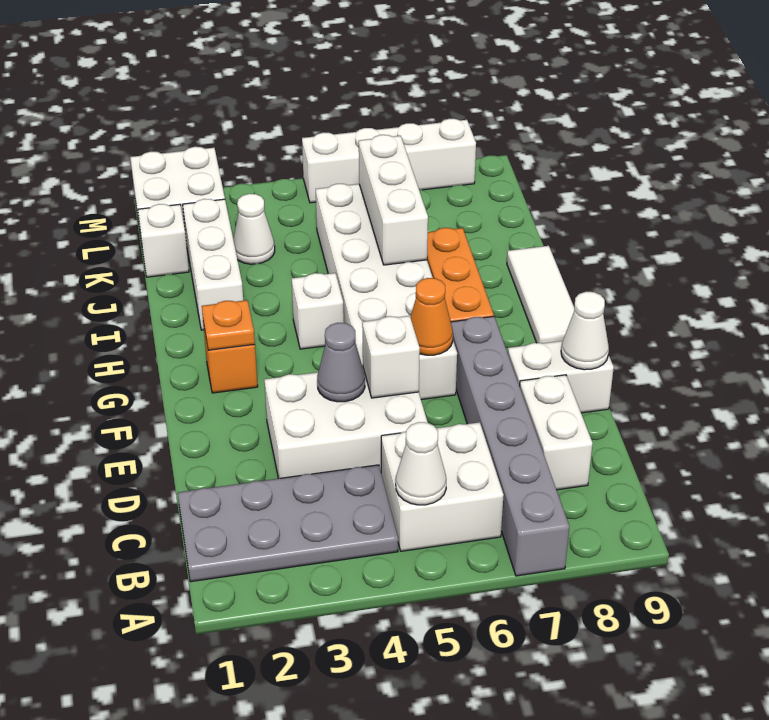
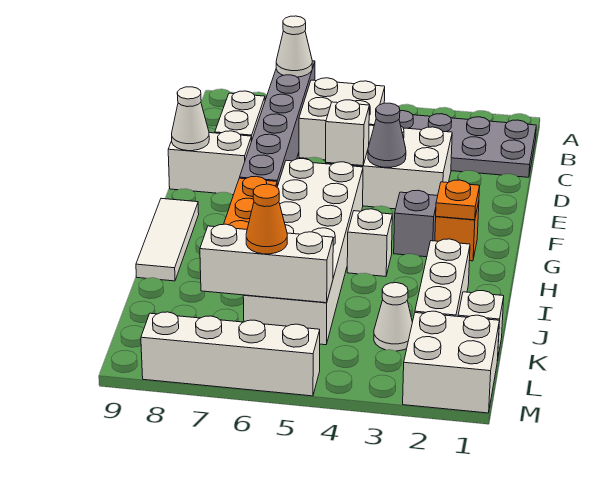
white 1x1 cone [396,422,446,505] -> white 1x1 cone moved to [276,16,312,77]
orange 1x1 cone [410,278,453,355] -> orange 1x1 cone moved to [246,184,287,254]
none -> grey 1x1 brick [394,190,438,257]
white 1x3 brick [359,135,428,265] -> white 1x3 brick turned to [200,224,333,303]

